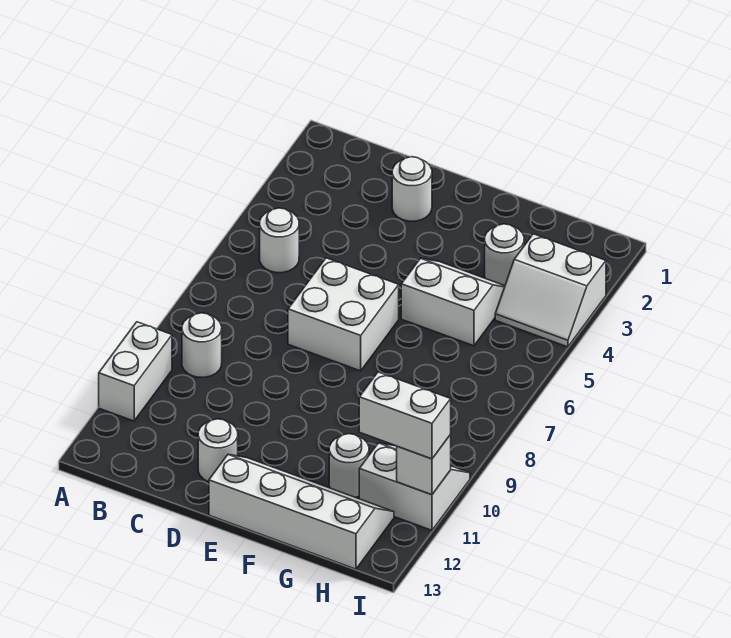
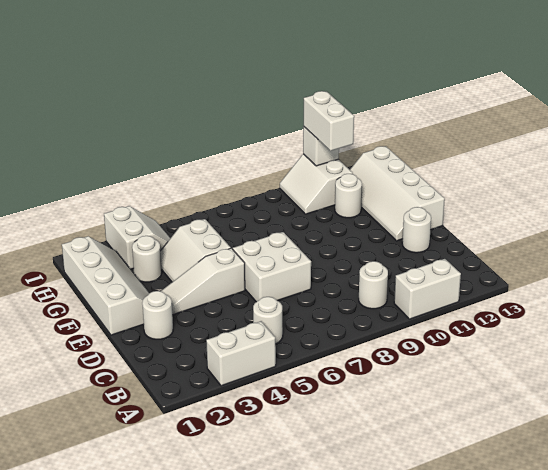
none -> white 1x2 brick [206,321,276,386]
none -> white 2x4 slope [62,236,149,335]
none -> white 1x3 slope [161,248,245,315]

